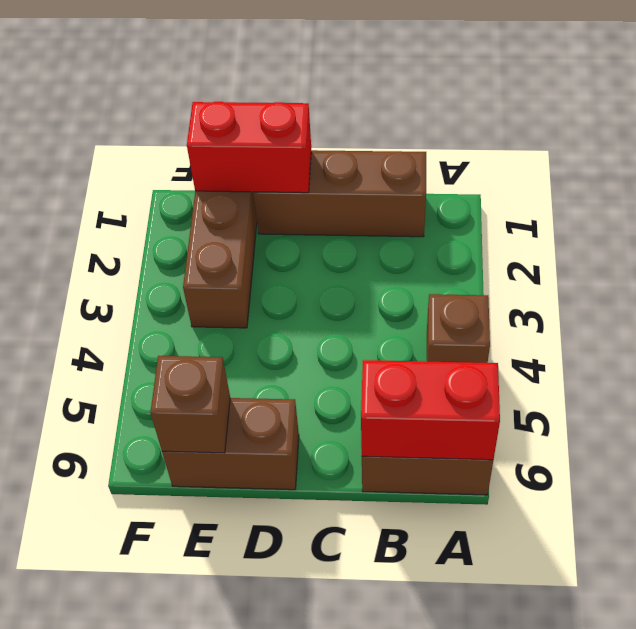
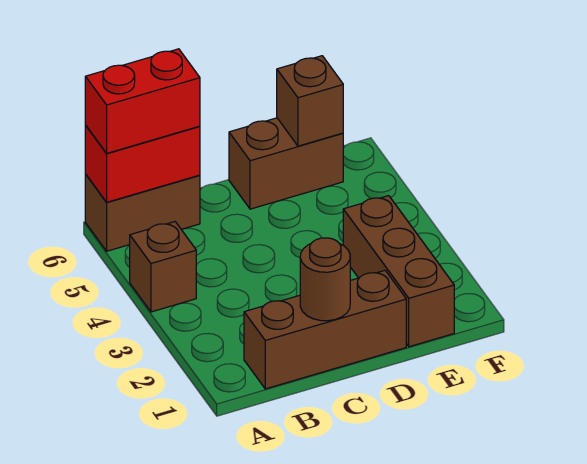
none -> brown 1x1 round brick [300,238,350,321]
red 1x2 brick [187,102,311,193] -> red 1x2 brick moved to [85,49,200,153]

